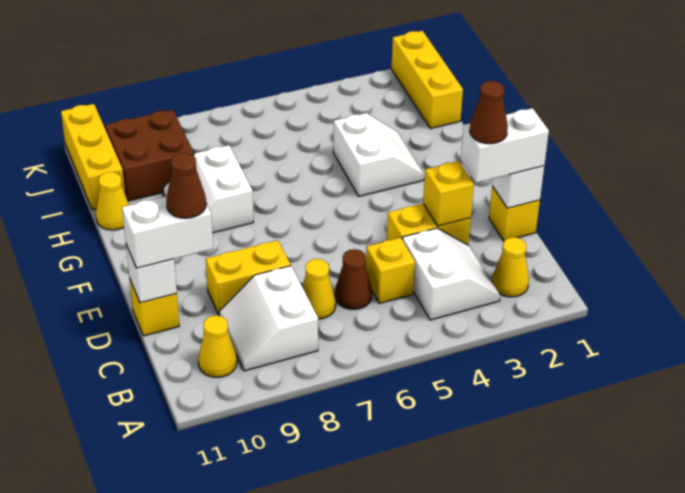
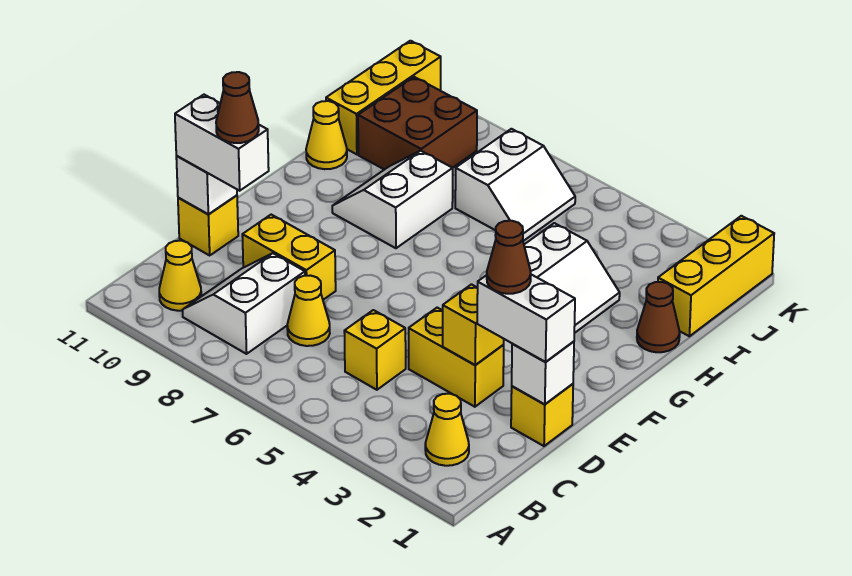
white 2x2 slope [402,228,500,320] -> white 2x2 slope moved to [455,129,575,241]
brown 1x1 cone [335,249,372,309] -> brown 1x1 cone moved to [637,282,680,352]

